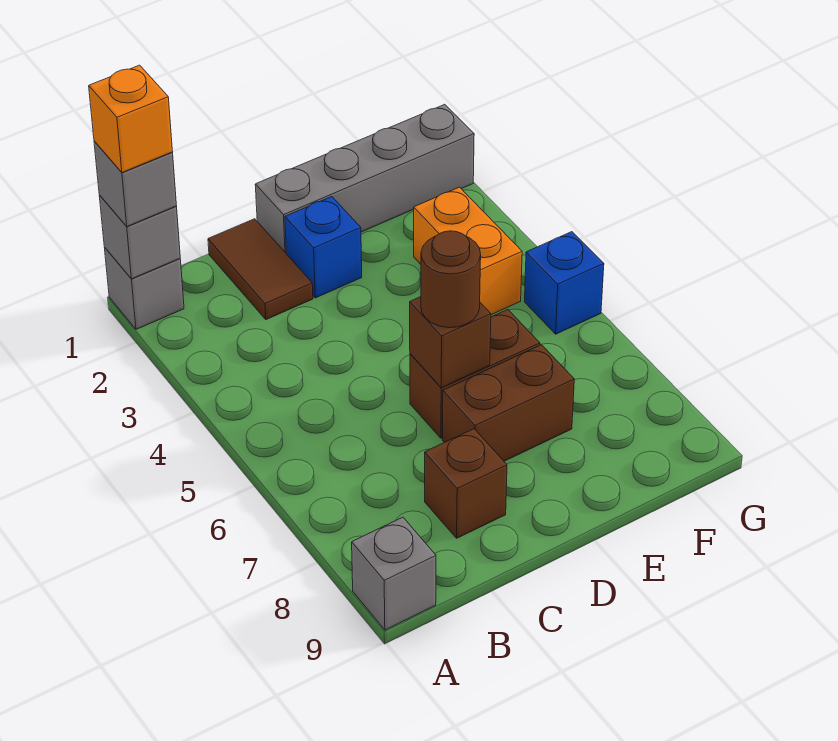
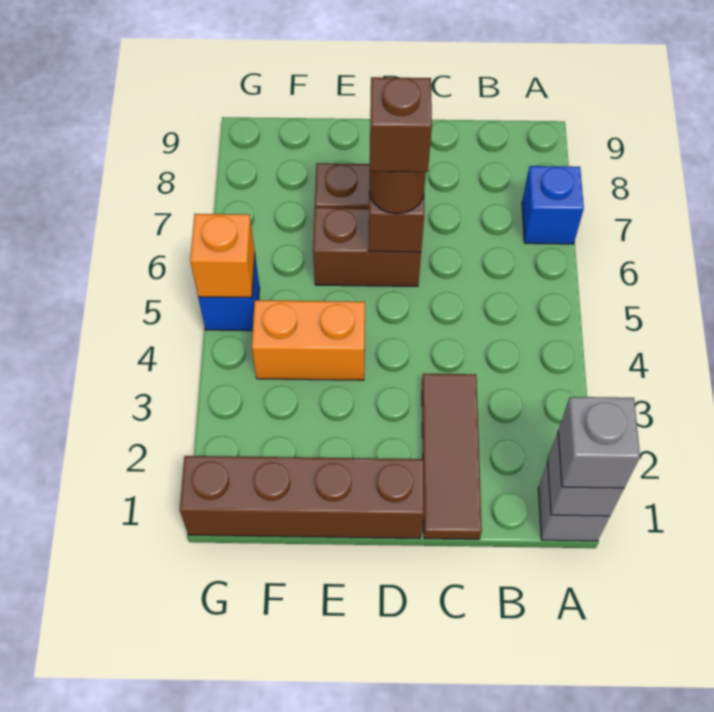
orange 1x1 brick [89,65,173,173] -> orange 1x1 brick moved to [190,214,255,298]
grey 1x1 brick [352,517,436,630] -> none
brown 1x2 tile [208,219,313,320] -> brown 1x3 tile [422,374,482,539]
brown 1x1 brick [425,429,507,538] -> brown 1x1 brick moved to [370,77,432,172]
grey 1x4 brick [255,104,474,253] -> brown 1x4 brick [180,456,424,539]
blue 1x1 brick [285,197,362,298] -> blue 1x1 brick moved to [522,166,584,244]
orange 1x2 brick [414,187,522,315] -> orange 1x2 brick turned to [252,300,365,380]

